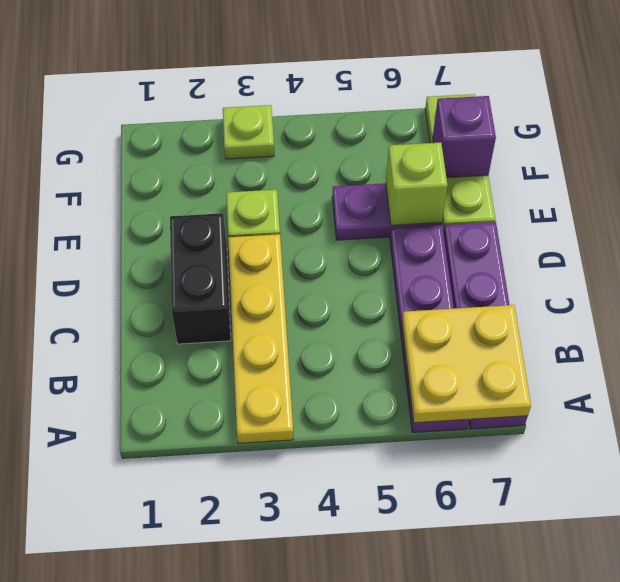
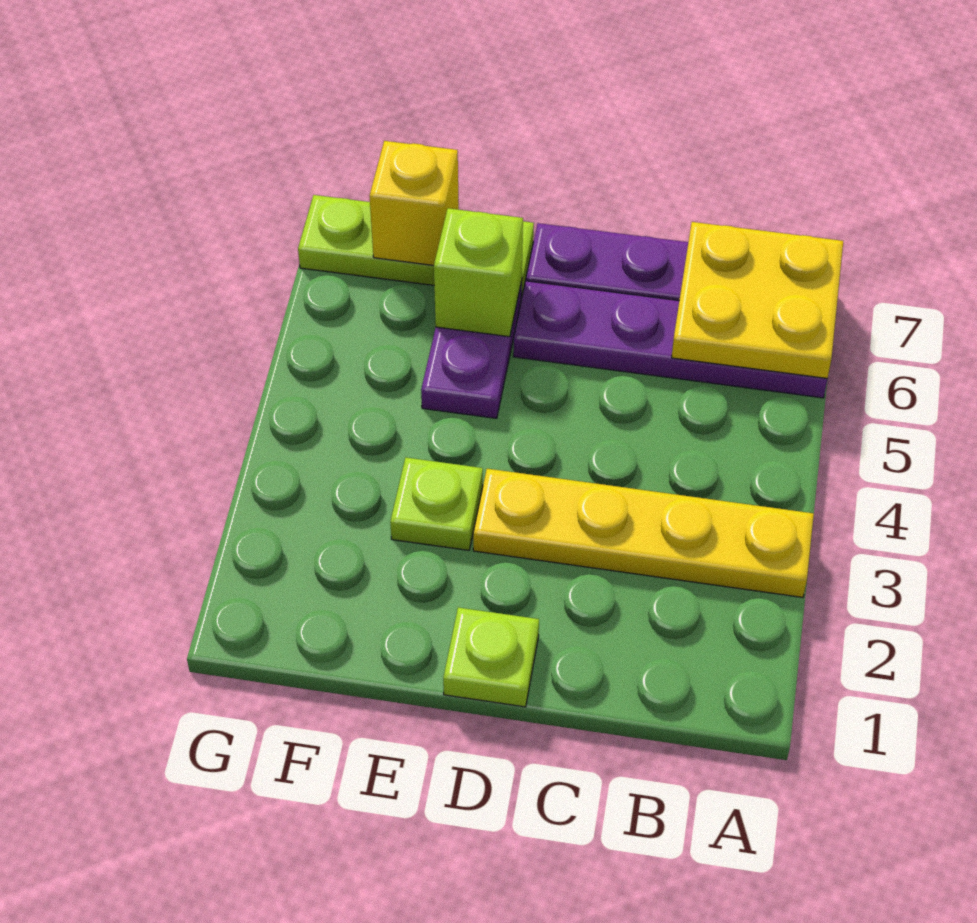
black 1x2 brick [170,213,231,344] -> none
purple 1x1 brick [433,96,496,178] -> yellow 1x1 brick [370,141,459,265]
lime 1x1 plate [223,105,274,159] -> lime 1x1 plate moved to [443,607,539,707]

